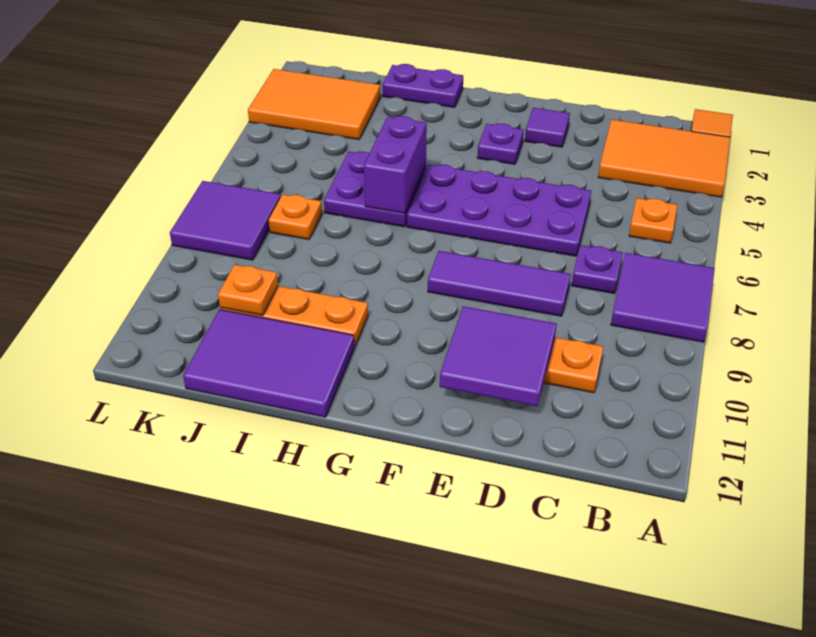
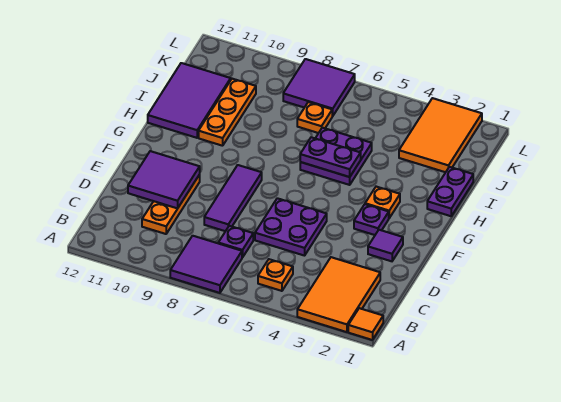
purple 2x4 plate [407,164,591,256] -> purple 2x2 plate [255,198,327,256]
purple 1x2 brick [364,116,427,213] -> purple 1x2 plate [300,137,361,177]
orange 1x1 plate [218,265,278,315] -> orange 1x1 plate moved to [365,187,400,218]

